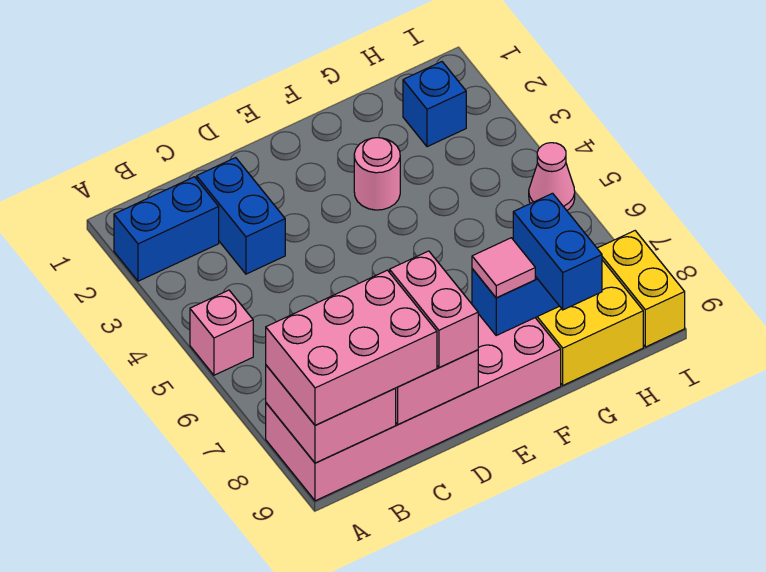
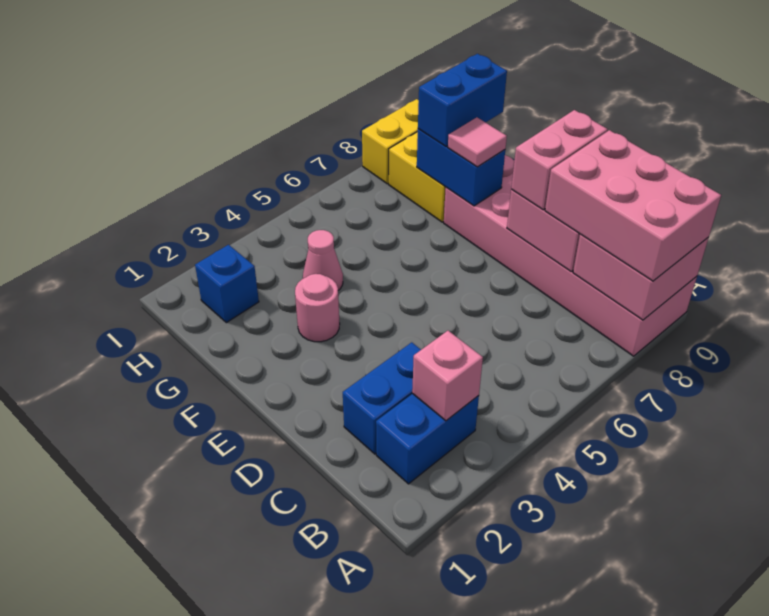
blue 1x2 brick [114,177,219,281] -> blue 1x2 brick turned to [376,394,479,484]
pink 1x1 brick [190,290,253,375] -> pink 1x1 brick moved to [412,331,483,421]
pink 1x1 cone [529,143,575,210] -> pink 1x1 cone moved to [303,230,343,290]

